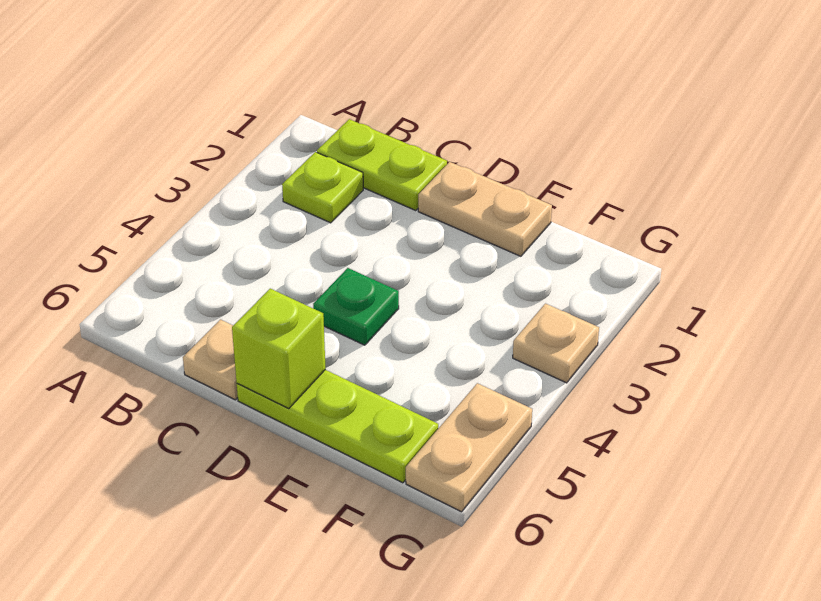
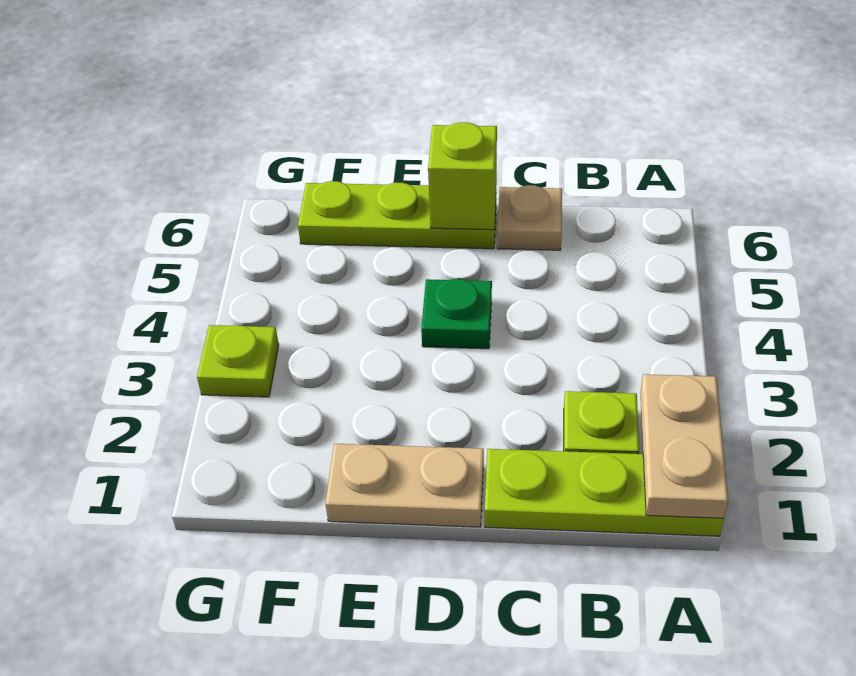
lime 1x2 plate [317,119,447,211] -> lime 1x3 plate [484,449,724,536]
tan 1x1 plate [513,304,599,383] -> lime 1x1 plate [197,325,279,397]
tan 1x2 plate [406,383,532,512] -> tan 1x2 plate moved to [641,374,728,518]

